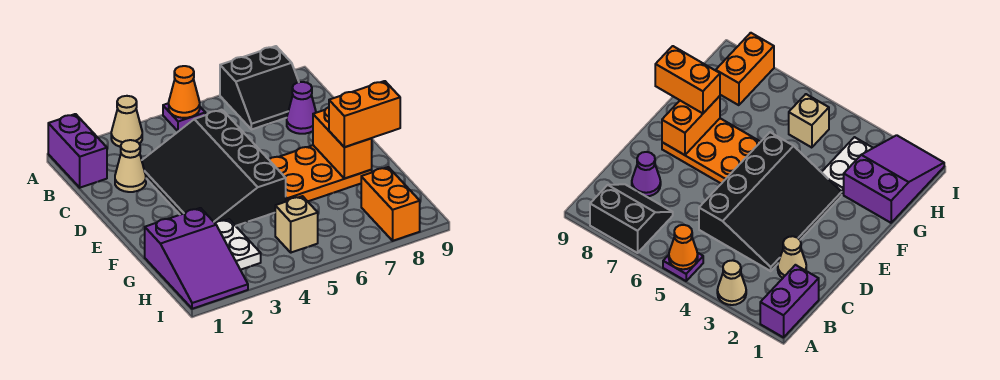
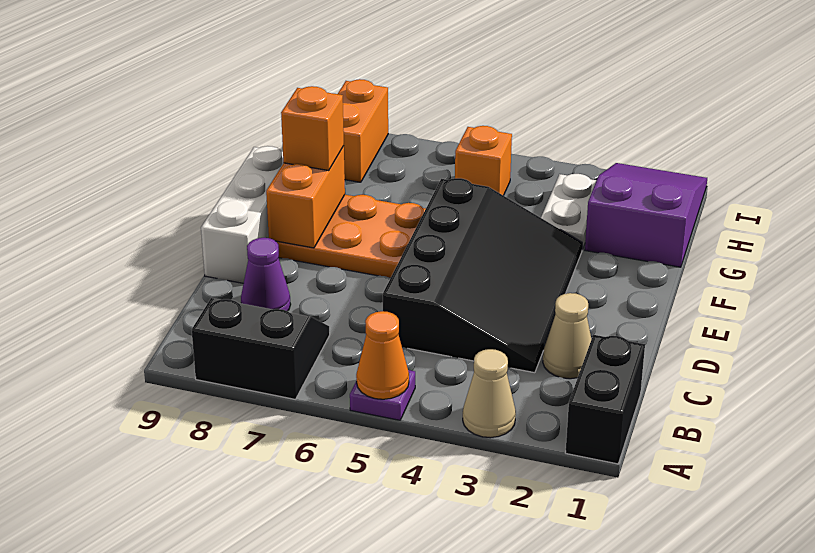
purple 1x2 brick [48,114,107,188] -> black 1x2 brick [566,335,645,464]
none -> white 1x3 brick [201,146,283,283]
orange 1x2 brick [329,81,400,147] -> orange 1x1 brick [281,86,344,170]
tan 1x1 brick [275,196,318,253] -> orange 1x1 brick [455,126,512,196]

